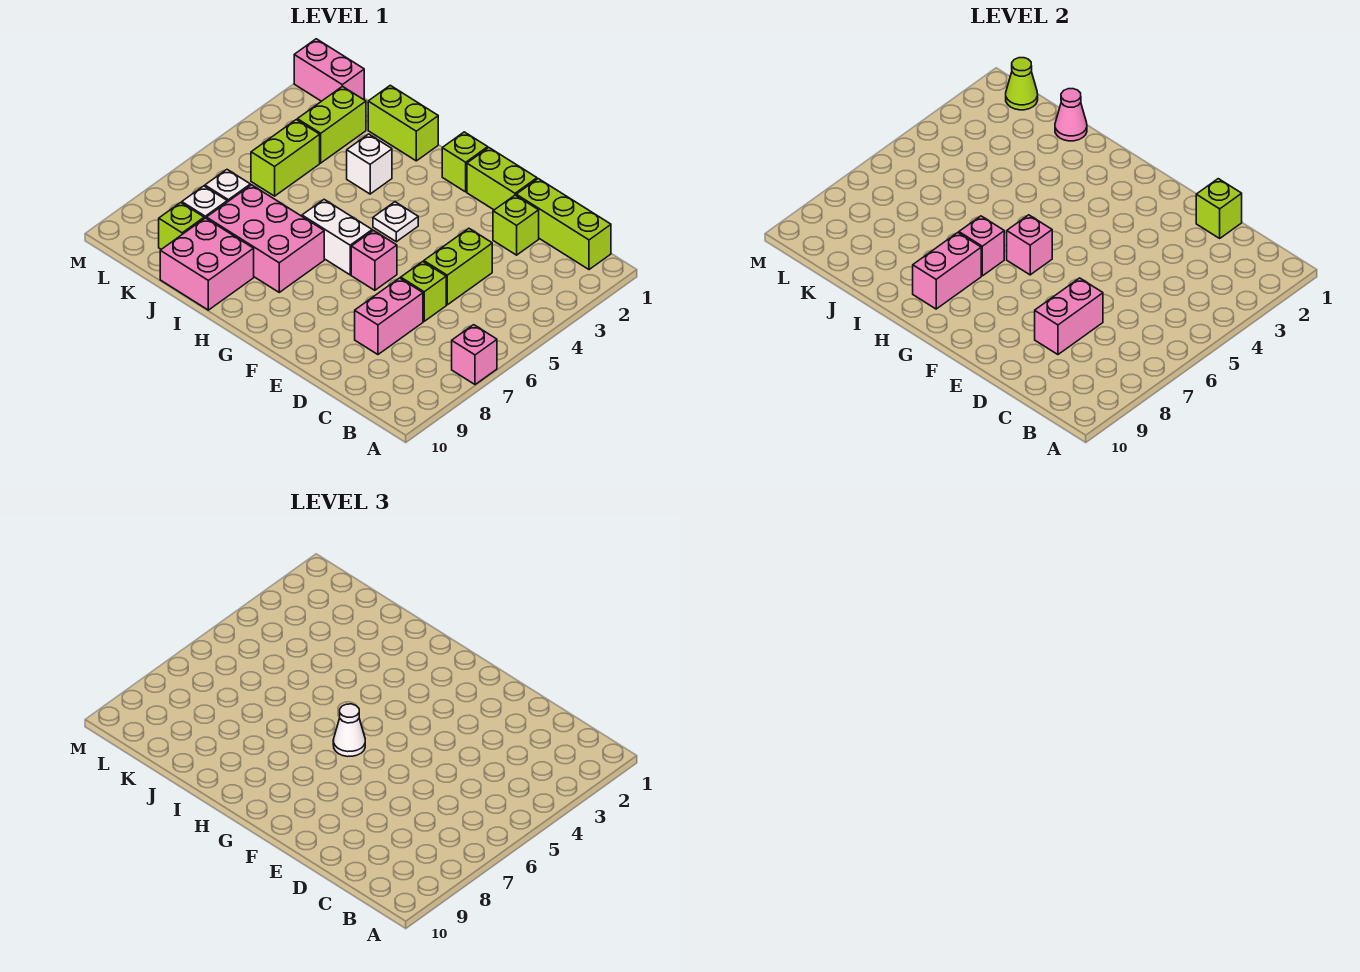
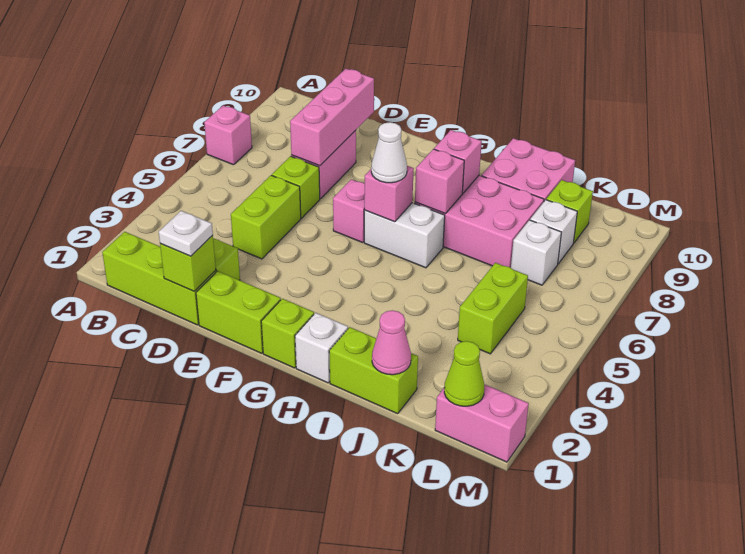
pink 1x2 brick [1035,278,1103,355] -> pink 1x3 brick [290,69,374,166]
white 1x1 plate [373,202,418,242] -> white 1x1 plate moved to [159,211,213,256]
pink 1x2 brick [913,233,981,309] -> pink 1x1 brick [434,130,482,193]
white 1x1 brick [347,134,392,194] -> white 1x1 brick moved to [295,313,348,383]
lime 1x2 brick [297,86,366,163] -> none

